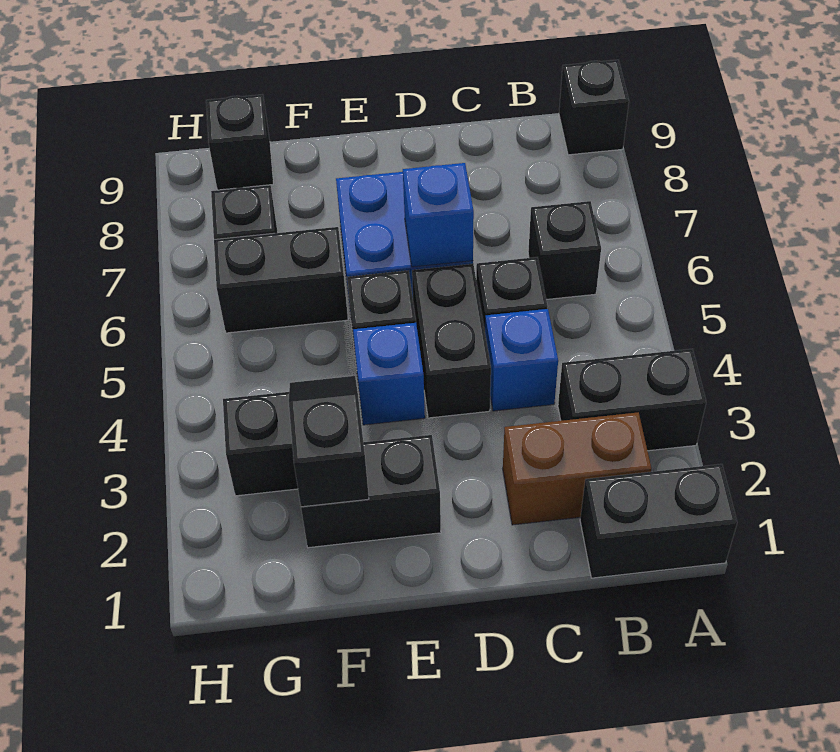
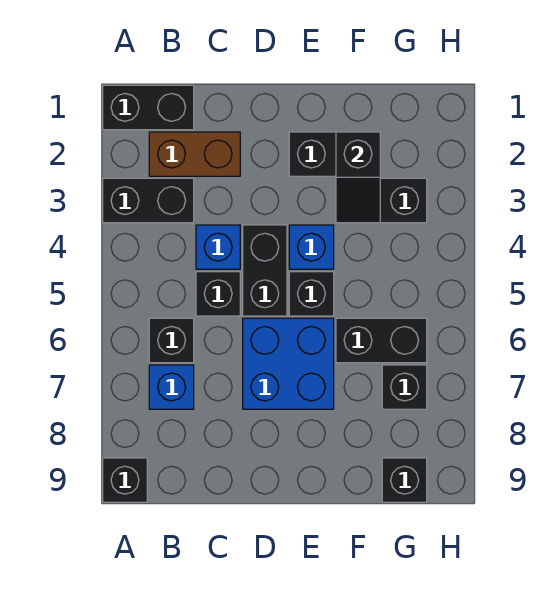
blue 1x1 brick [403,163,474,267] -> blue 1x1 brick moved to [149,365,194,409]

